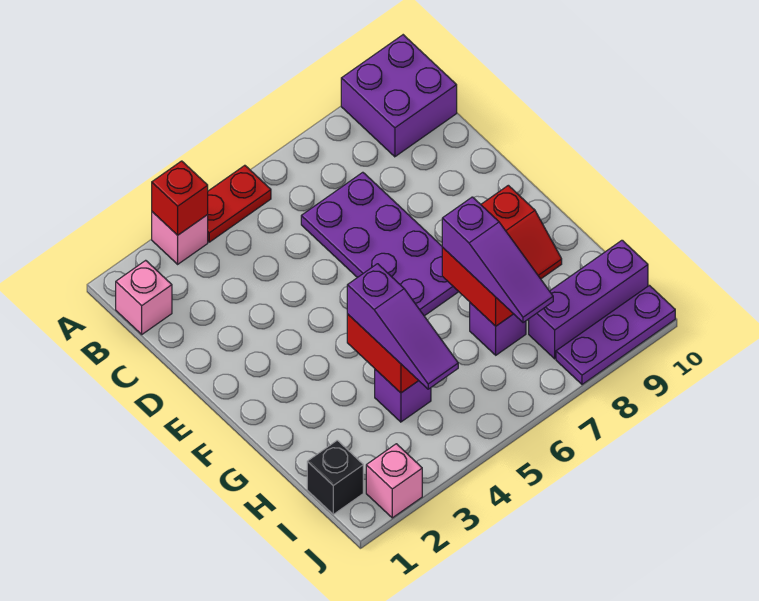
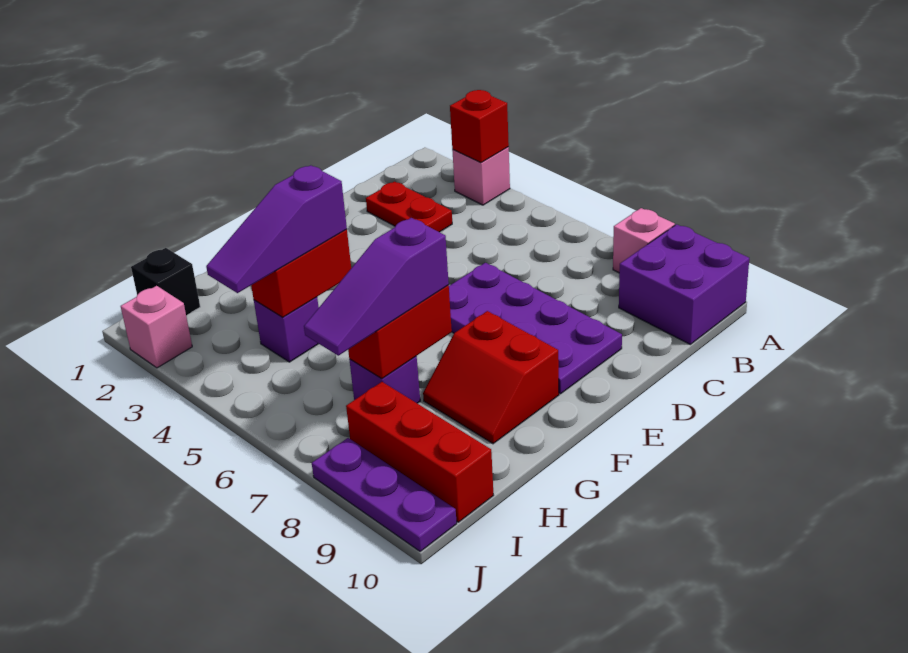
red 1x2 plate [208,165,271,242] -> red 1x2 plate moved to [366,182,452,232]
pink 1x1 brick [116,260,172,334] -> pink 1x1 brick moved to [613,208,675,273]
purple 2x4 plate [301,172,459,316] -> purple 2x4 plate turned to [449,263,622,394]
purple 1x3 brick [529,240,648,359] -> red 1x3 brick [346,382,494,522]

